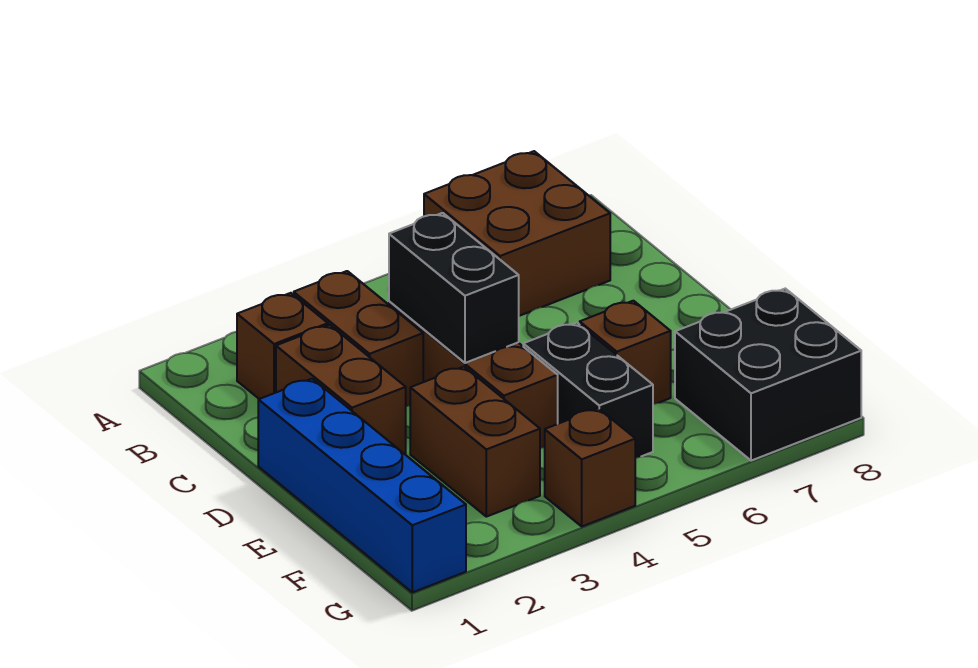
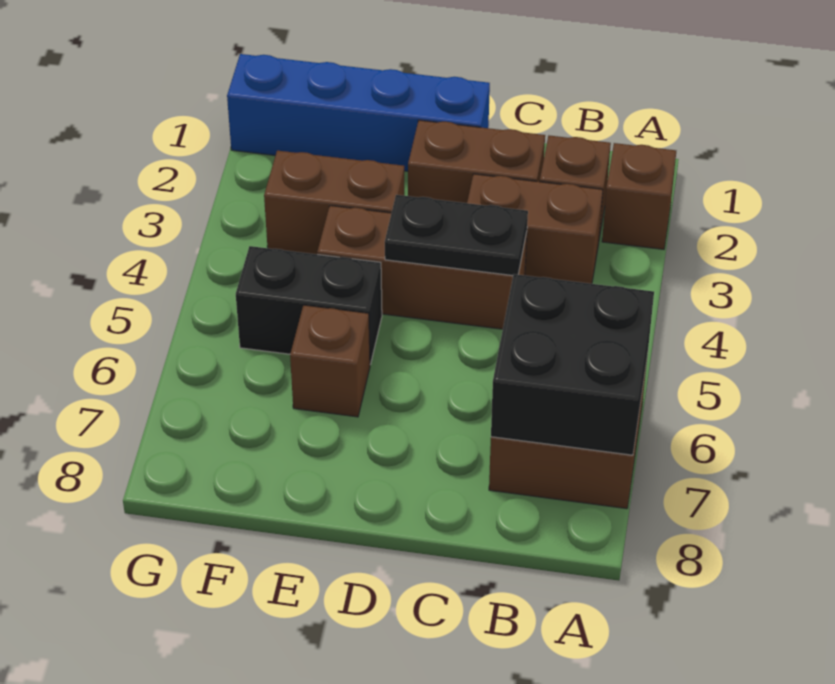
black 1x2 brick [389,213,519,363] -> black 1x2 plate [385,195,528,276]
black 2x2 brick [675,289,861,461] -> black 2x2 brick moved to [491,274,654,455]
brown 1x1 brick [545,408,635,526] -> brown 1x1 brick moved to [602,143,676,249]

